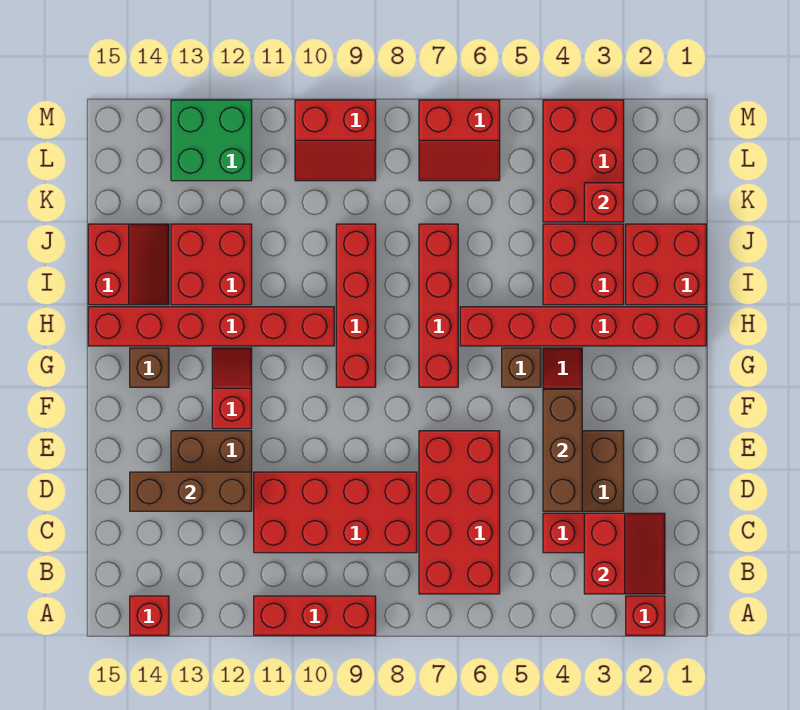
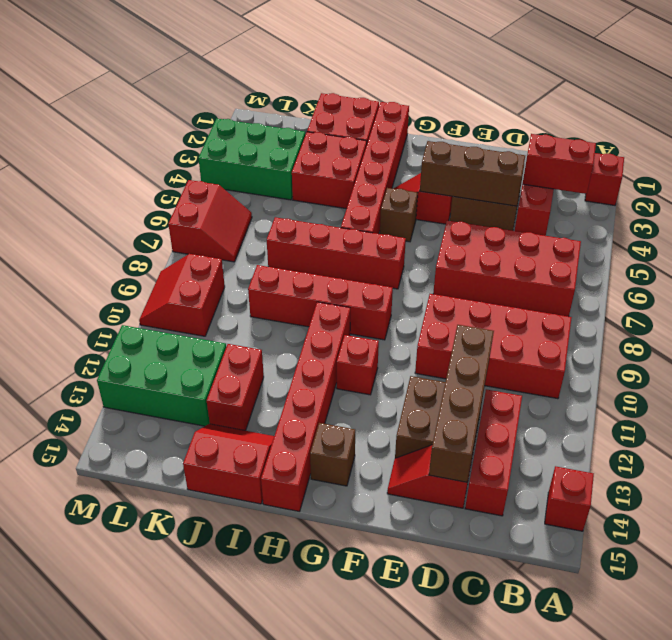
red 1x3 brick [254,596,376,635] -> red 1x3 brick moved to [465,389,522,516]
red 2x4 brick [254,472,417,553] -> red 2x4 brick turned to [415,294,572,399]
brown 1x3 brick [130,472,252,511] -> brown 1x4 brick [429,325,494,482]
red 1x2 slope [212,348,252,429] -> red 1x2 slope moved to [387,445,472,508]
red 2x2 brick [171,224,252,305] -> red 1x2 brick [207,344,264,431]
red 2x3 brick [543,100,624,222] -> green 2x3 brick [198,119,305,200]
red 1x1 brick [584,183,624,222] -> red 1x1 brick moved to [337,335,379,395]
red 2x2 slope [295,100,376,181] -> red 2x2 slope turned to [139,254,225,336]
green 2x2 brick [171,100,252,181] -> green 2x3 brick [97,325,226,426]

